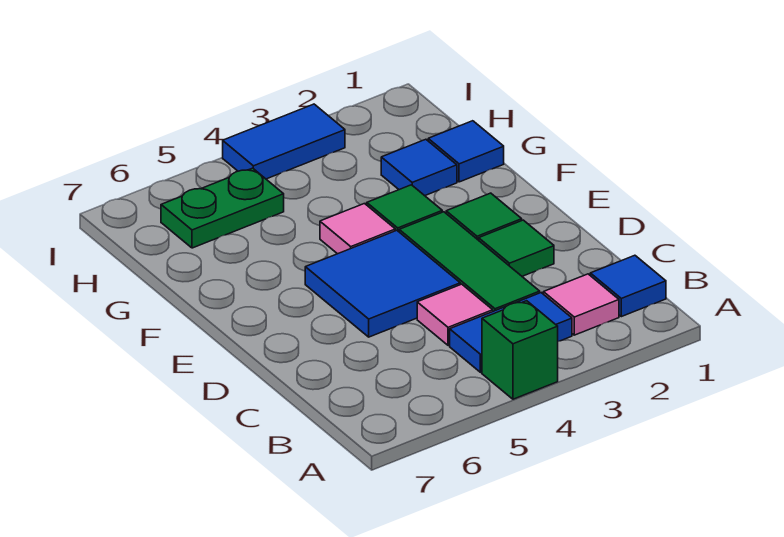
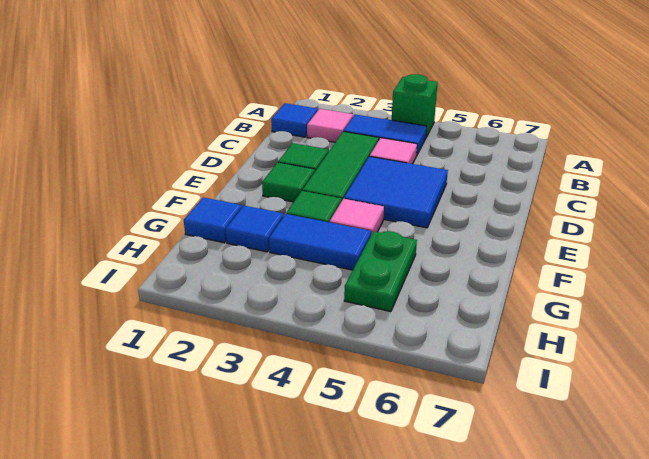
green 1x2 plate [161,168,284,248] -> green 1x2 plate turned to [344,231,417,312]
blue 1x2 tile [223,104,345,179] -> blue 1x2 tile moved to [269,214,371,270]

